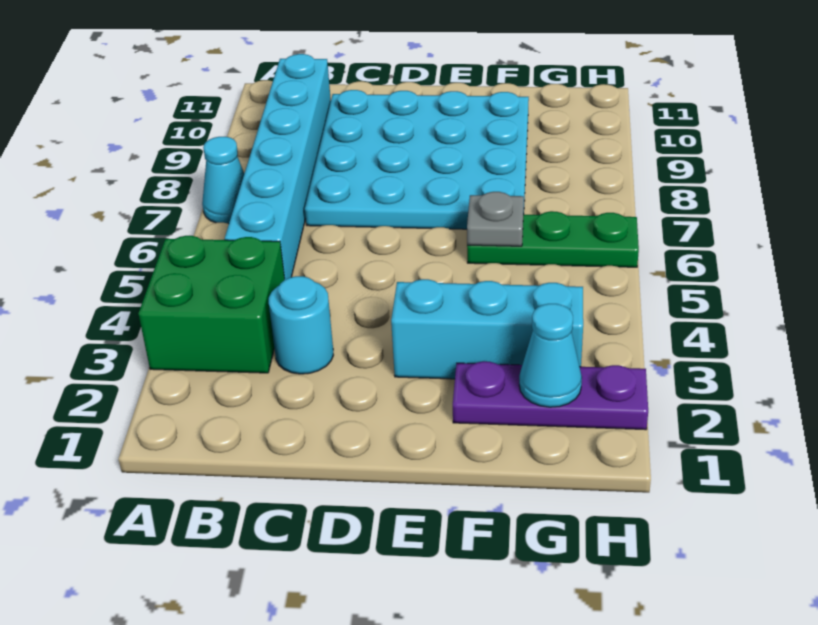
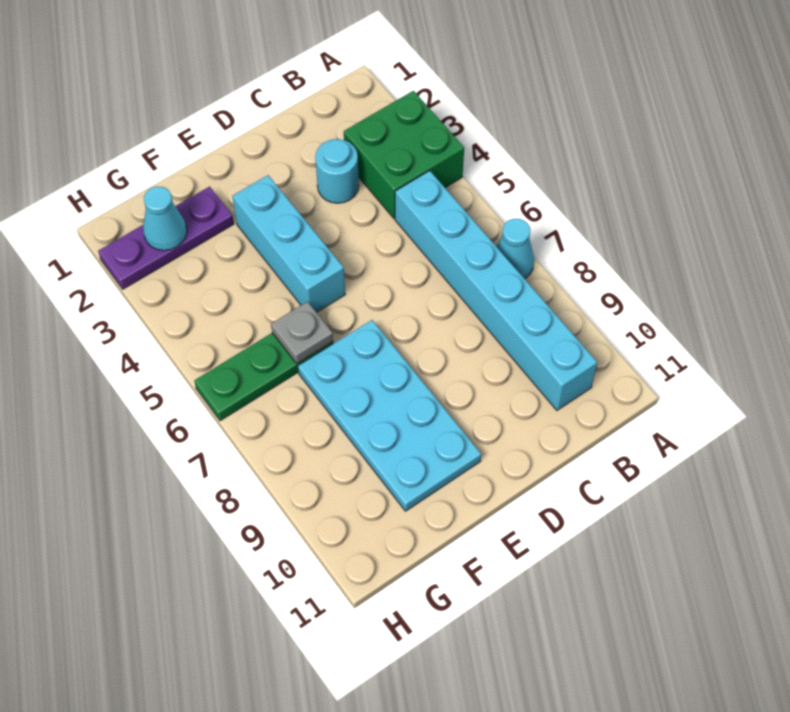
cyan 4x4 plate [305,90,529,229] -> cyan 2x4 plate [298,320,481,511]
cyan 1x3 brick [391,279,583,379] -> cyan 1x3 brick turned to [232,175,345,312]

